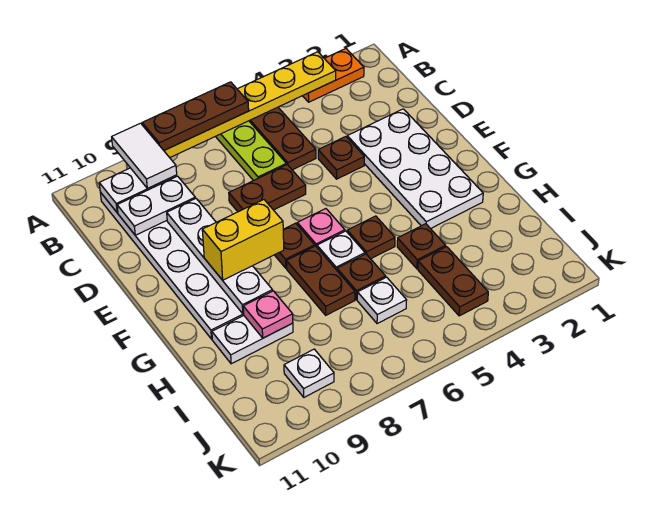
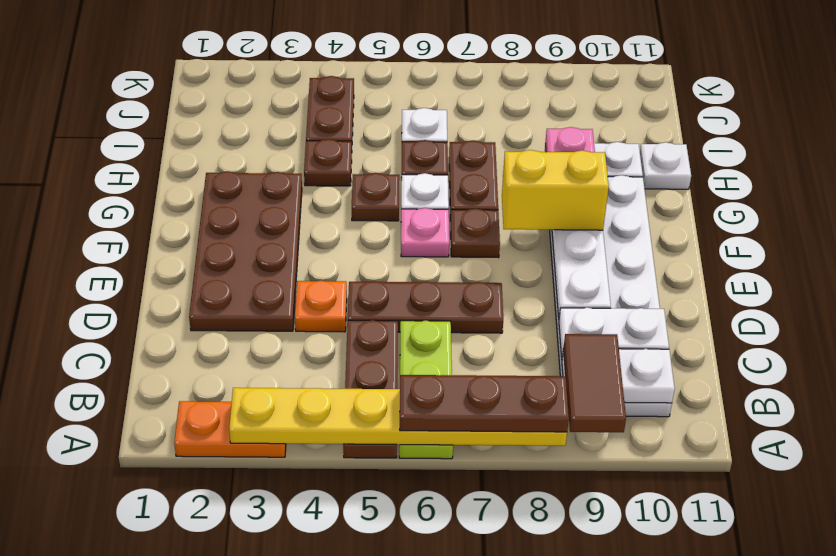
white 1x2 tile [112,123,177,188] -> brown 1x2 tile [563,334,626,432]
white 2x4 plate [347,109,483,229] -> brown 2x4 plate [189,171,302,331]
brown 1x1 plate [318,137,364,179] -> orange 1x1 plate [295,281,347,332]
brown 1x2 plate [229,165,306,212] -> brown 1x3 plate [348,281,503,333]
white 1x1 plate [284,349,334,397] -> white 1x1 plate moved to [640,142,691,189]

